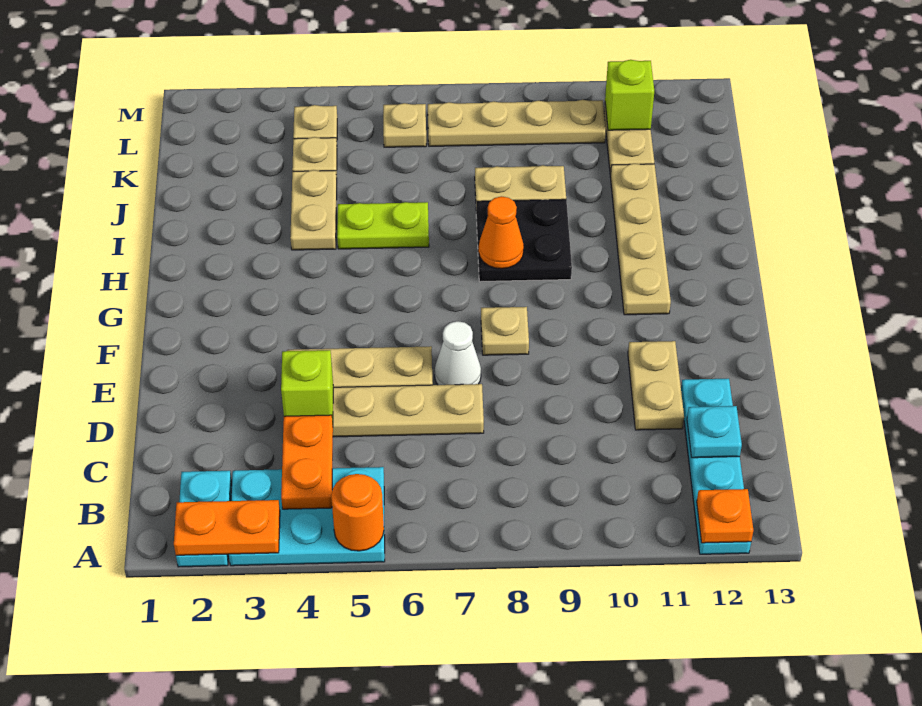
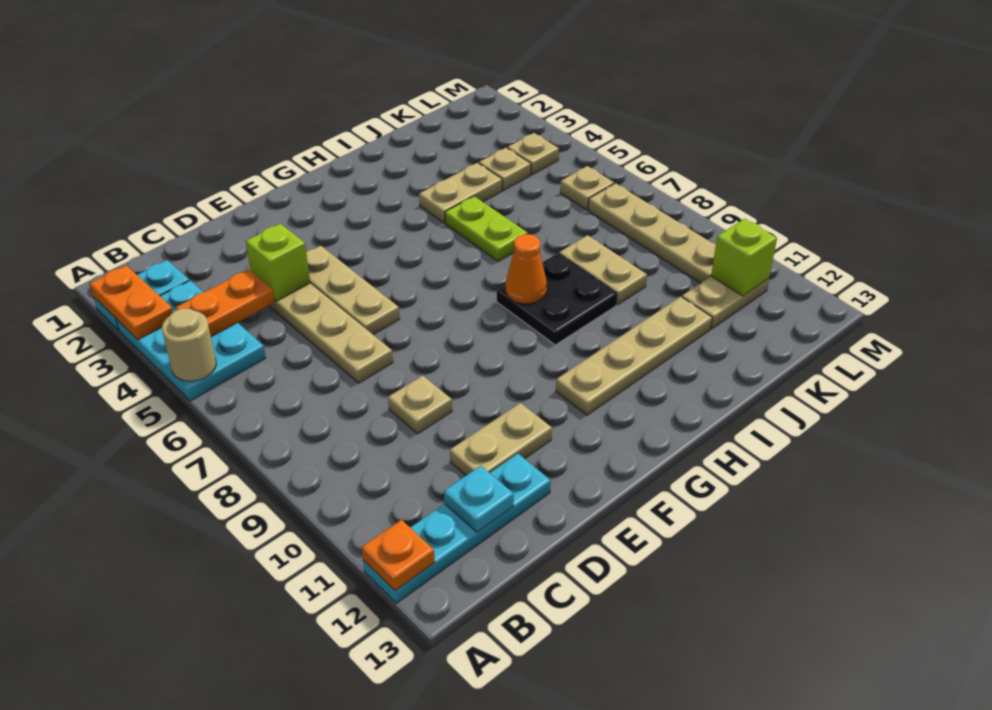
orange 1x1 round brick [331,474,384,551] -> tan 1x1 round brick [162,308,216,381]
white 1x1 cone [435,321,481,385] -> none
tan 1x1 plate [481,307,529,355] -> tan 1x1 plate moved to [388,375,452,434]

